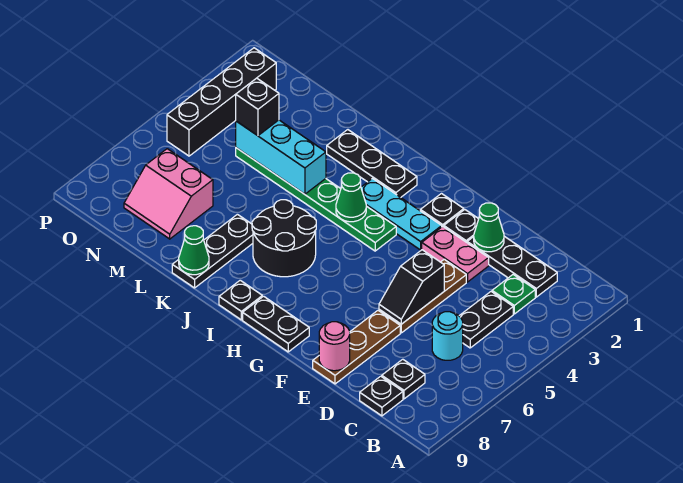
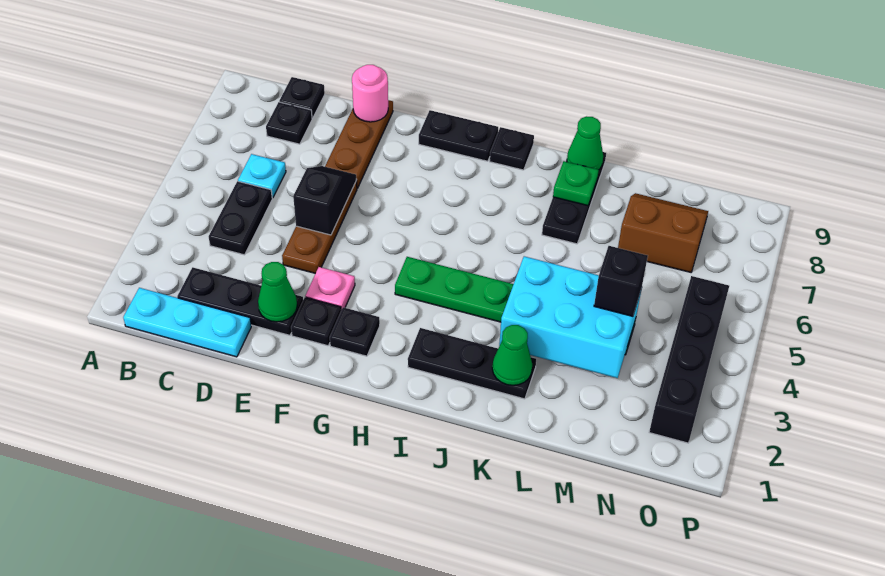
green 1x1 plate [492,275,535,314] -> green 1x1 plate moved to [553,161,599,206]
cyan 1x1 round brick [432,312,463,360] -> cyan 1x1 plate [238,154,286,198]
pink 1x2 plate [422,227,489,282] -> pink 1x1 plate [305,267,355,310]
cyan 1x3 plate [361,179,442,250] -> cyan 1x3 plate moved to [123,288,251,357]
green 1x1 cone [336,173,366,222] -> green 1x1 cone moved to [492,325,532,385]
black 2x2 round brick [252,200,316,277] -> none
cyan 1x3 brick [236,120,326,194] -> cyan 2x3 brick [499,256,641,378]
pink 2x2 slope [124,149,213,239] -> brown 2x2 slope [618,193,708,272]

